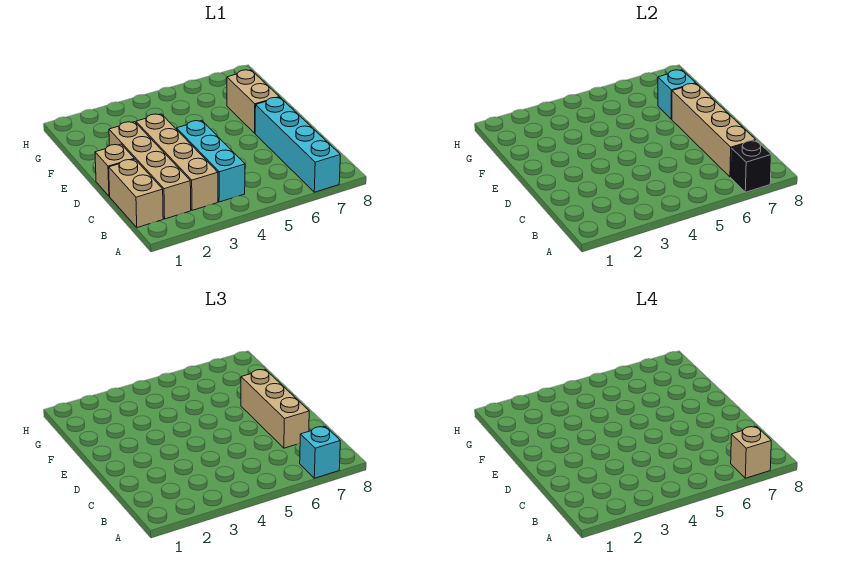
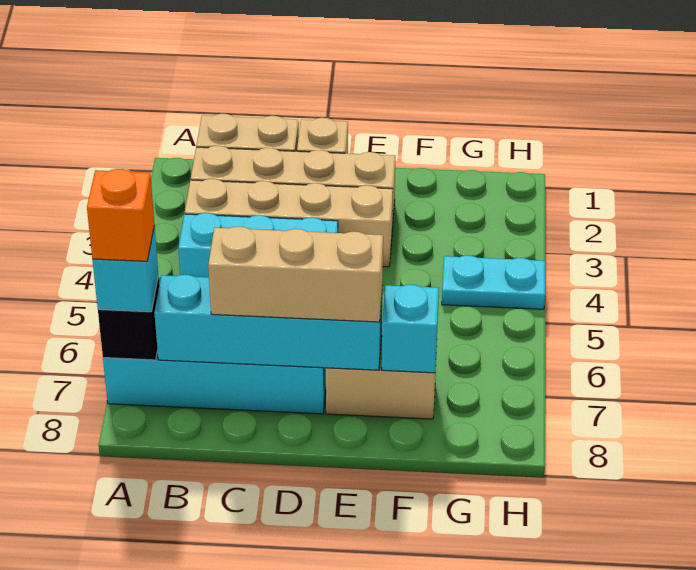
tan 1x1 brick [731,426,771,478] -> orange 1x1 brick [87,169,154,261]
tan 1x4 brick [672,84,756,177] -> cyan 1x4 brick [154,275,383,370]
none -> cyan 1x2 plate [442,255,545,309]

